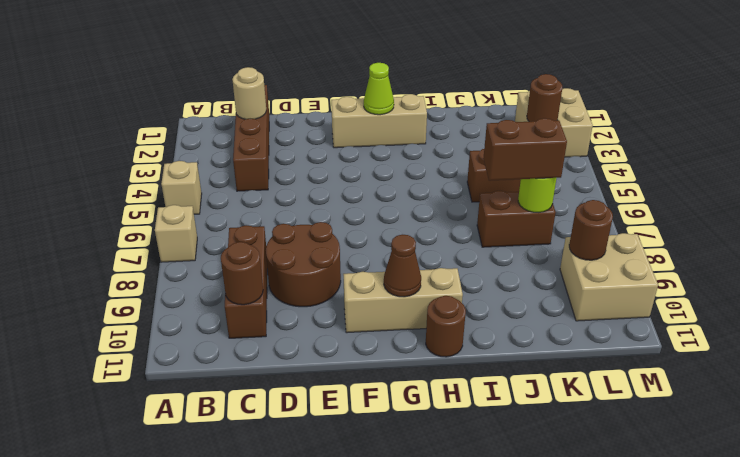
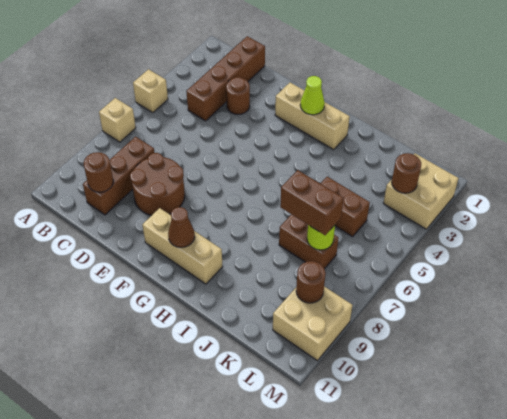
tan 1x1 round brick [232,67,266,119] -> none
brown 1x1 round brick [426,296,466,357] -> brown 1x1 round brick moved to [226,77,250,115]

